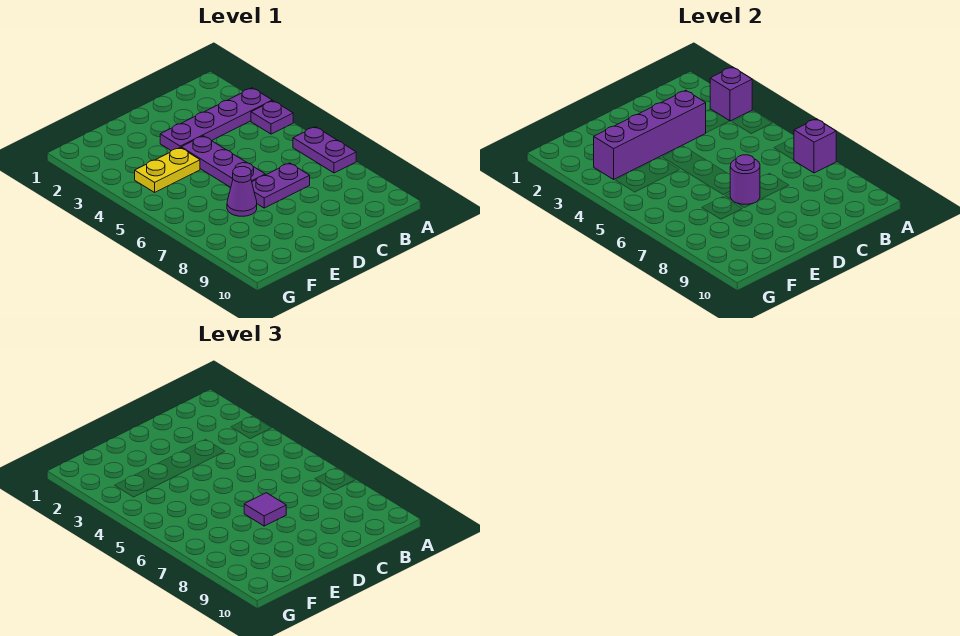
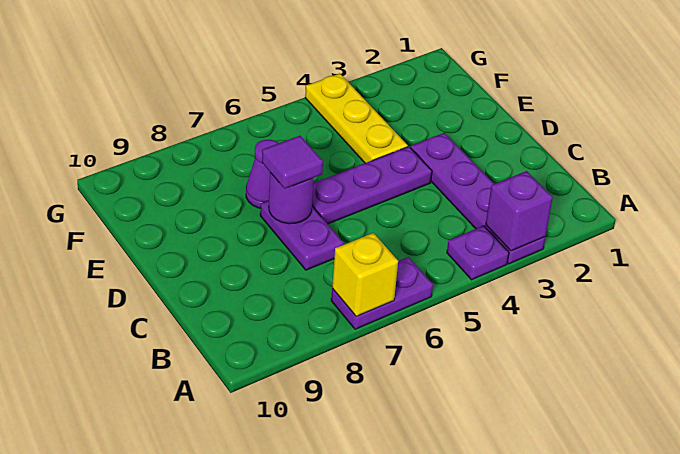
purple 1x1 brick [794,119,836,173] -> yellow 1x1 brick [332,233,398,316]
purple 1x4 brick [594,90,706,179] -> none
yellow 1x2 plate [135,148,200,192] -> yellow 1x3 plate [305,73,408,163]

